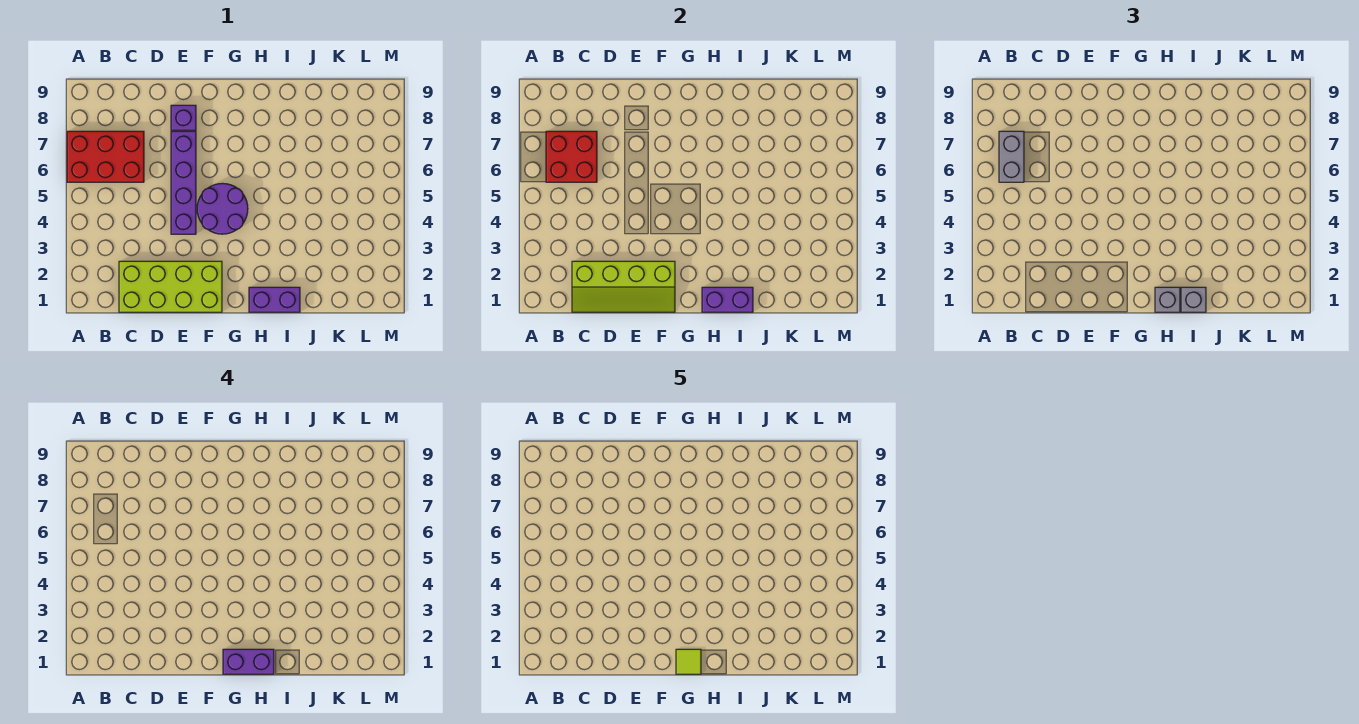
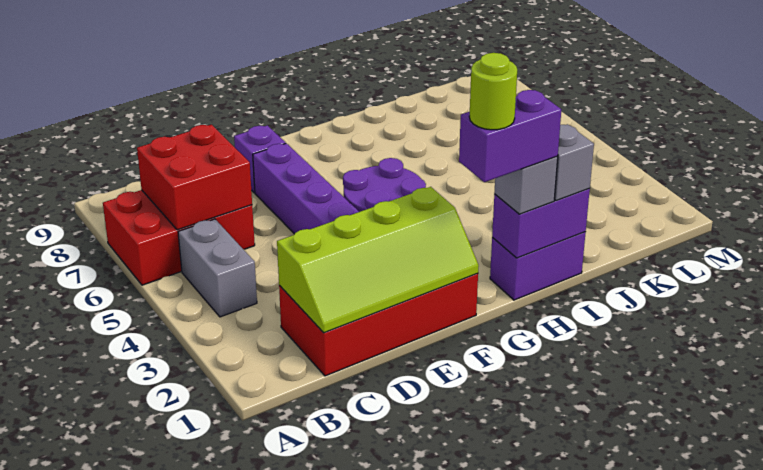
grey 1x2 brick [999,131,1024,182] -> grey 1x2 brick moved to [178,219,257,317]
lime 2x4 brick [119,261,222,312] -> red 2x4 brick [279,274,478,376]
lime 1x1 tile [676,649,701,674] -> lime 1x1 round brick [469,53,517,130]

